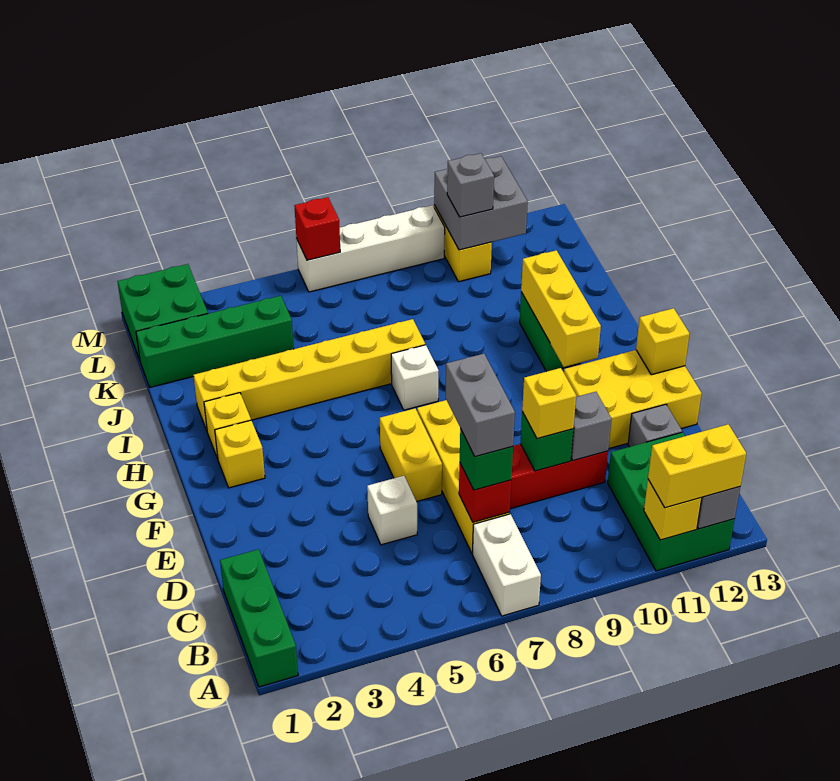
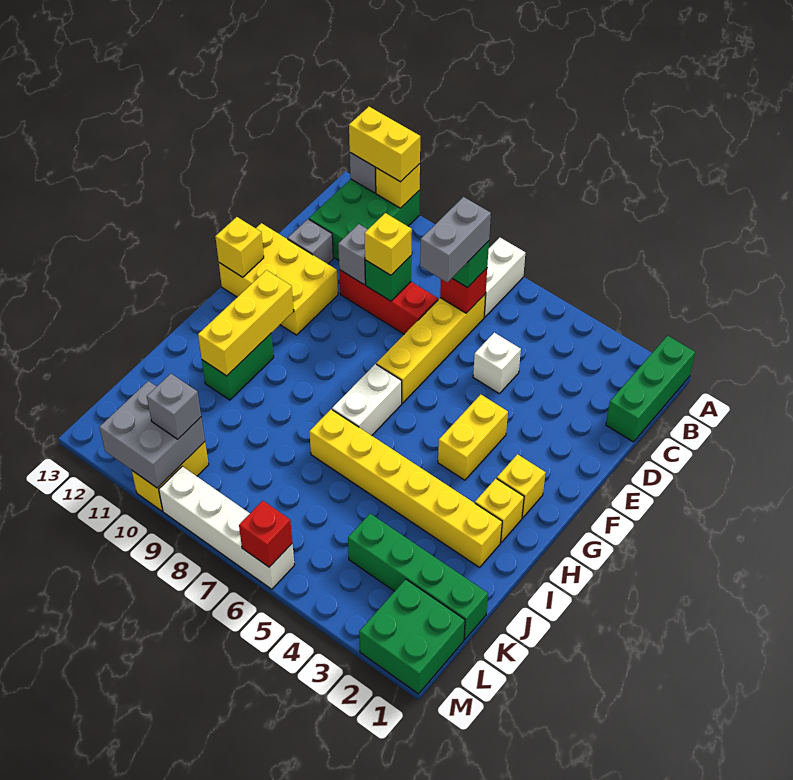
yellow 1x2 brick [380,408,442,502] -> yellow 1x2 brick moved to [438,395,508,480]
white 1x1 brick [391,345,439,410] -> white 1x2 brick [332,364,402,436]

